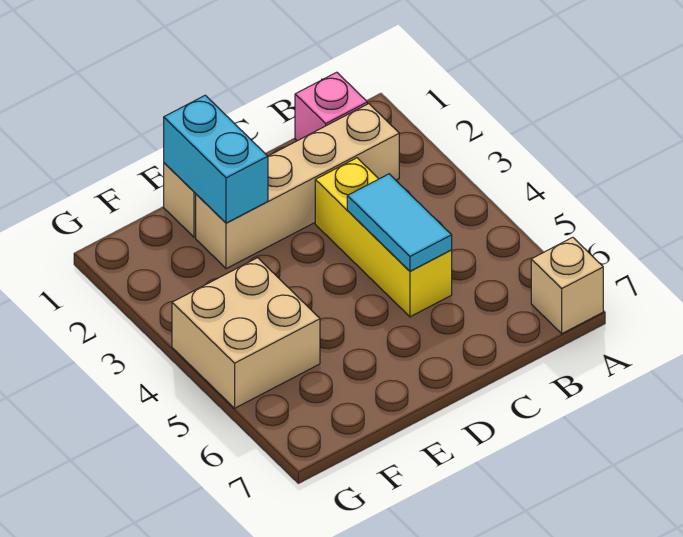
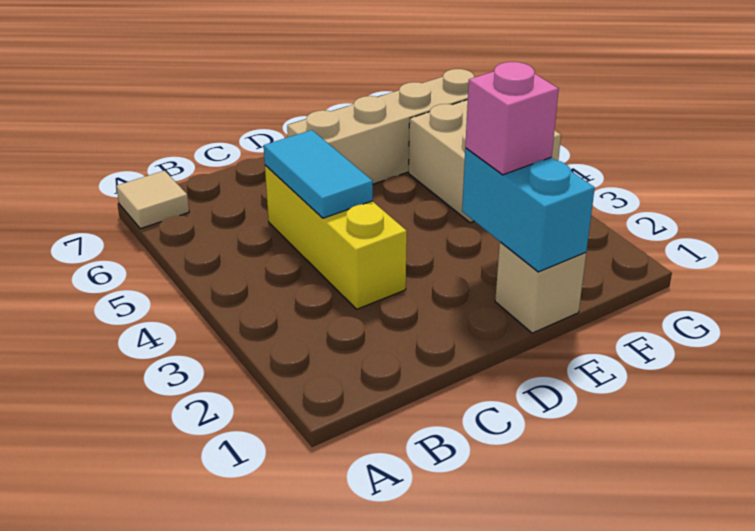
tan 1x1 brick [531,237,603,333] -> tan 1x1 tile [116,171,189,229]
pink 1x1 brick [295,72,367,141] -> pink 1x1 brick moved to [465,62,559,175]
tan 1x4 brick [196,104,399,269] -> tan 1x4 brick moved to [287,69,474,184]

